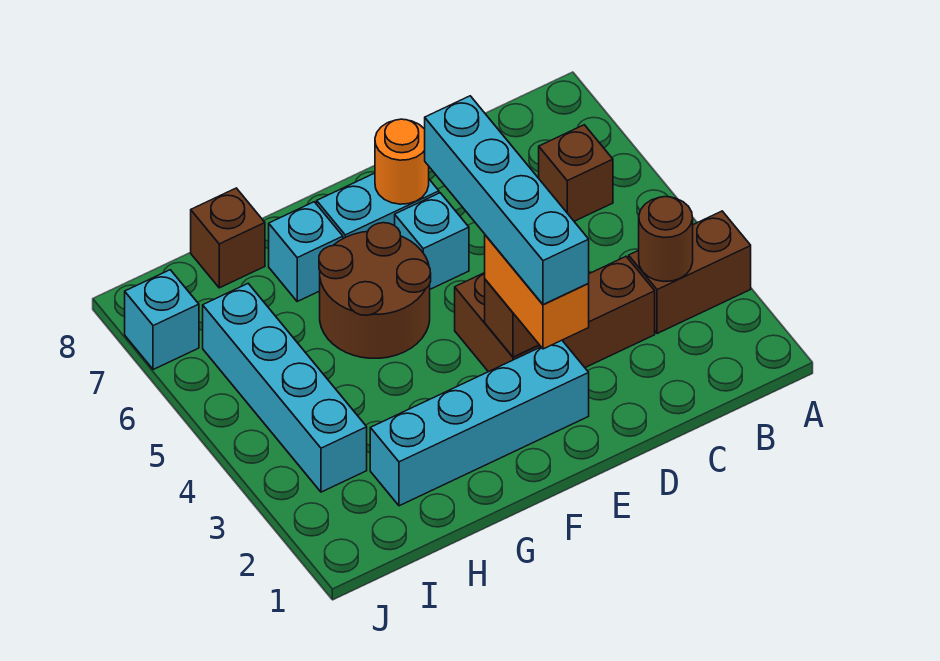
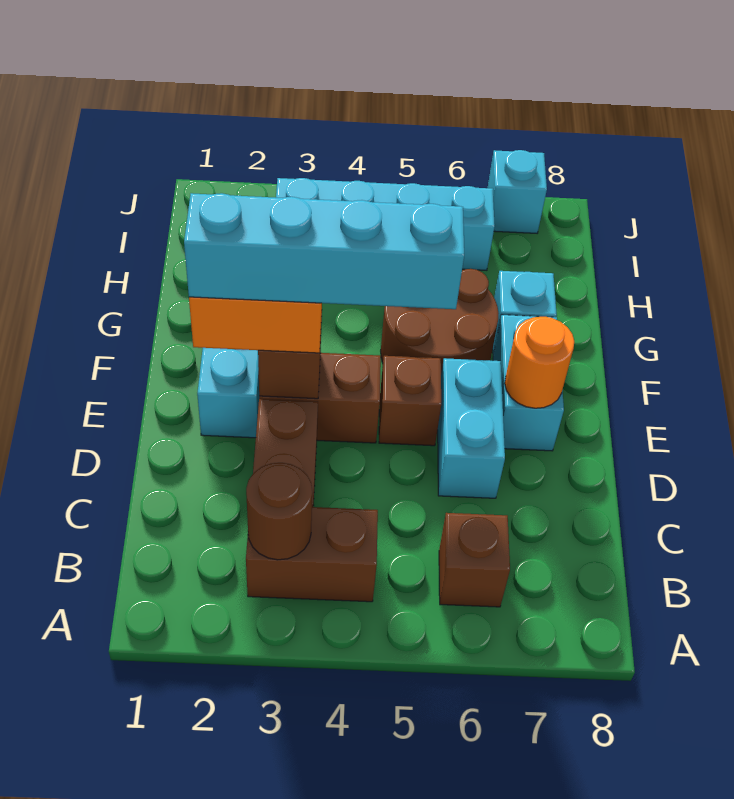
brown 1x2 brick [629,211,751,334] -> brown 1x2 brick turned to [246,507,378,602]
cyan 1x1 brick [395,193,469,289] -> cyan 1x2 brick [438,358,505,498]
brown 1x1 brick [191,188,265,288] -> brown 1x1 brick moved to [379,356,441,446]

